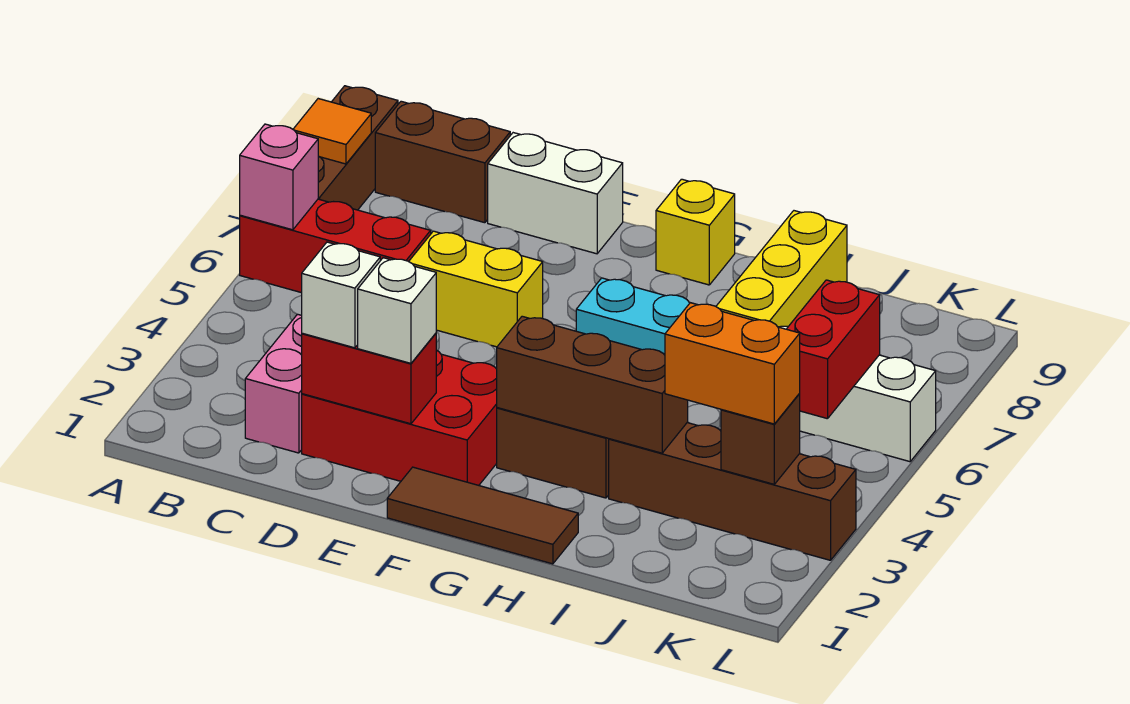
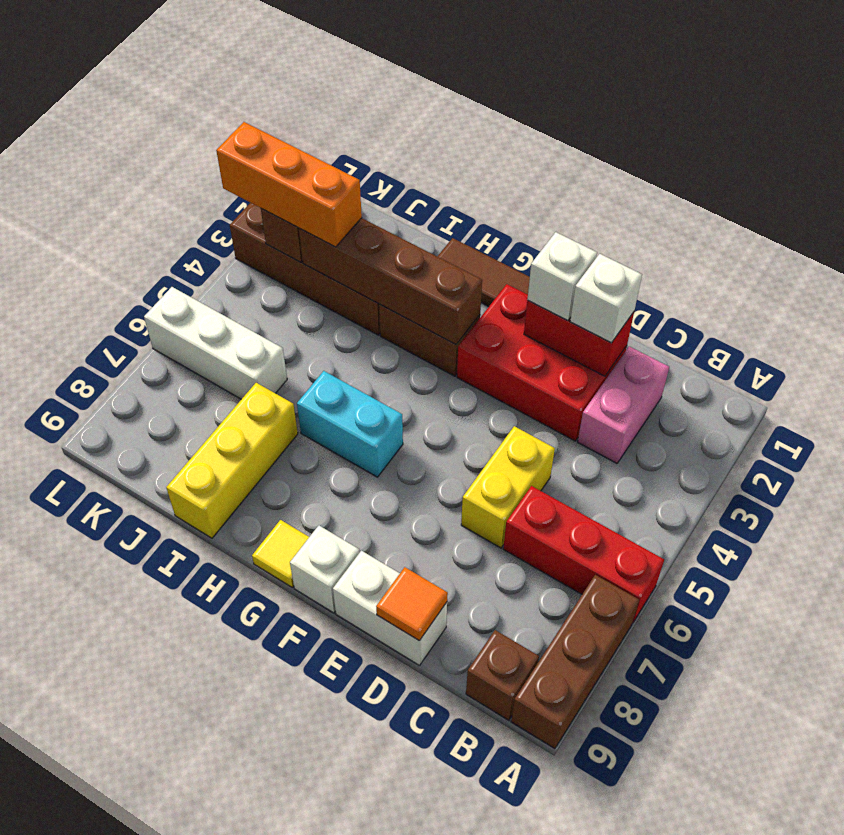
pink 1x1 brick [240,124,318,230] -> none
orange 1x1 tile [293,99,371,164] -> orange 1x1 tile moved to [376,567,448,641]
brown 1x2 brick [375,101,510,223] -> brown 1x1 brick [466,630,539,720]
yellow 1x2 brick [409,231,543,347] -> yellow 1x2 brick turned to [461,426,555,548]
none -> white 1x1 brick [290,526,360,613]
brown 1x3 brick [497,316,688,453] -> brown 1x4 brick [299,218,482,344]
yellow 1x1 brick [656,179,735,285] -> yellow 1x1 tile [252,520,309,588]
orange 1x2 brick [665,303,800,424] -> orange 1x3 brick [216,122,362,247]
red 1x2 brick [787,280,880,419] -> none

